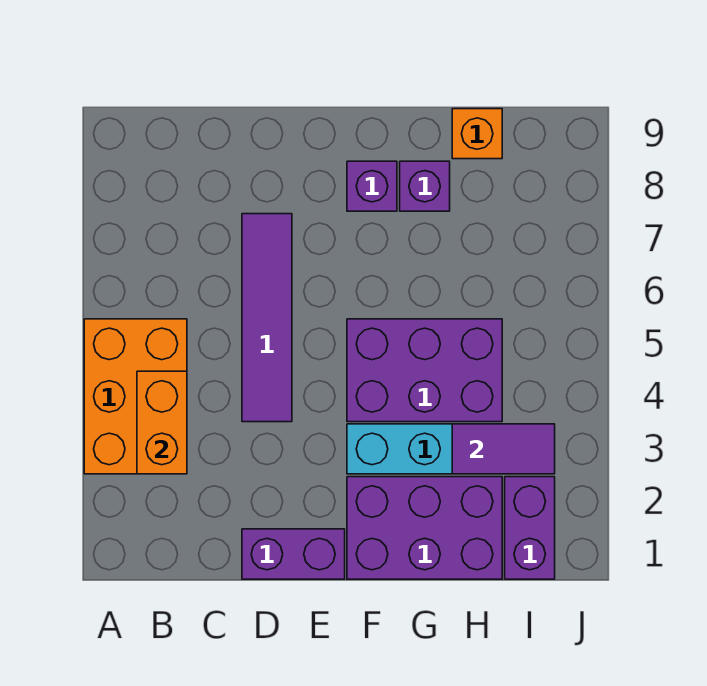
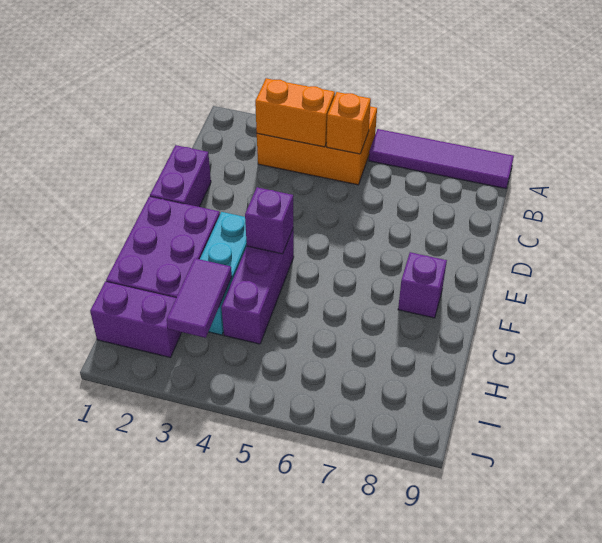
purple 1x4 tile [242,214,292,422] -> purple 1x4 tile moved to [369,129,514,189]
purple 2x3 brick [347,319,502,422] -> purple 1x3 brick [221,229,294,344]
purple 1x1 brick [400,161,450,211] -> purple 1x1 brick moved to [245,187,293,254]
orange 1x1 brick [452,109,502,159] -> orange 1x1 brick moved to [327,92,371,154]

